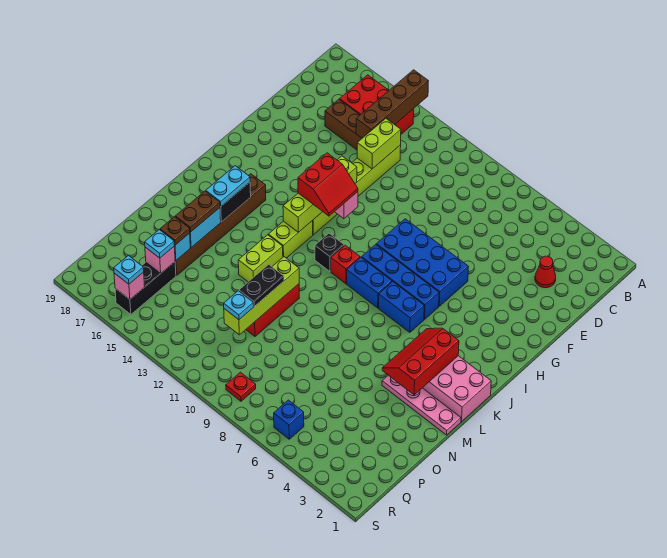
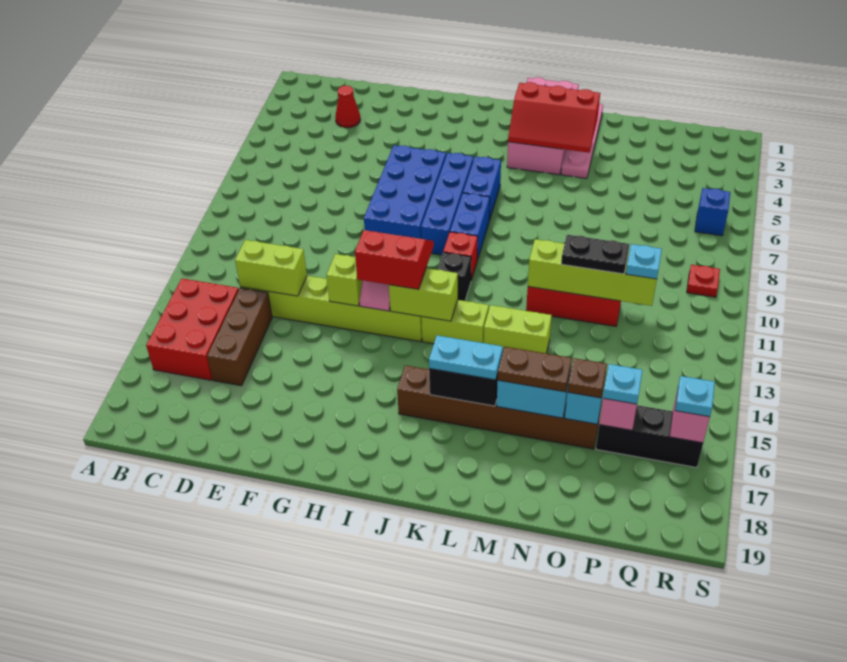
brown 1x4 brick [356,70,428,138] -> none

